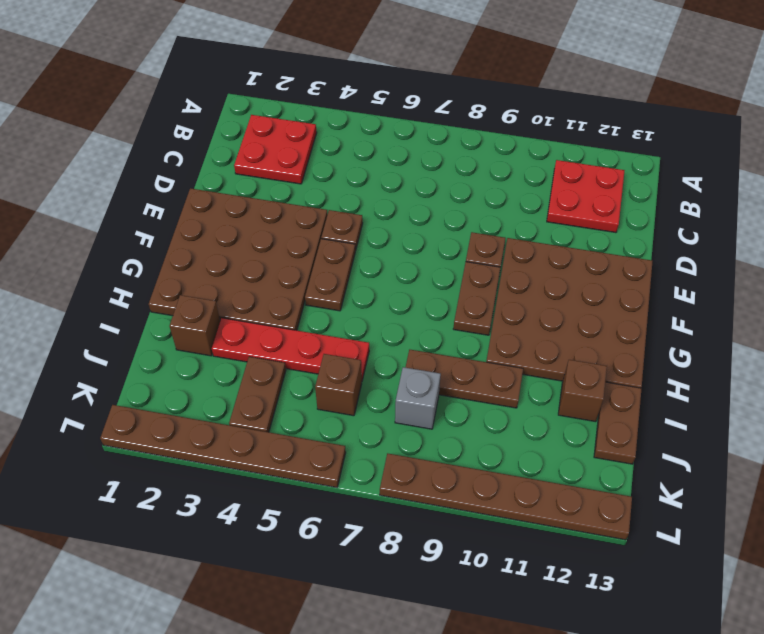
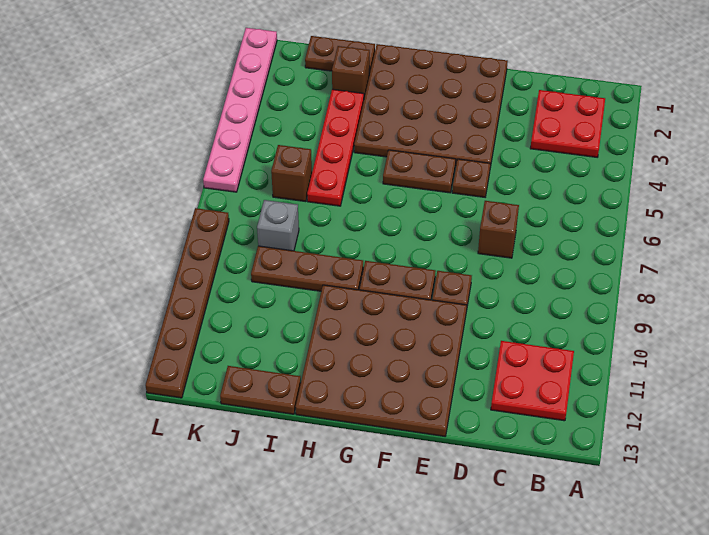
brown 1x3 plate [405,350,523,408] -> brown 1x3 plate turned to [251,246,363,291]
brown 1x1 brick [558,360,607,422] -> brown 1x1 brick moved to [478,201,519,258]
brown 1x2 plate [229,357,286,432] -> brown 1x2 plate moved to [305,36,375,75]
brown 1x6 plate [100,405,346,487] -> pink 1x6 plate [203,28,277,192]

